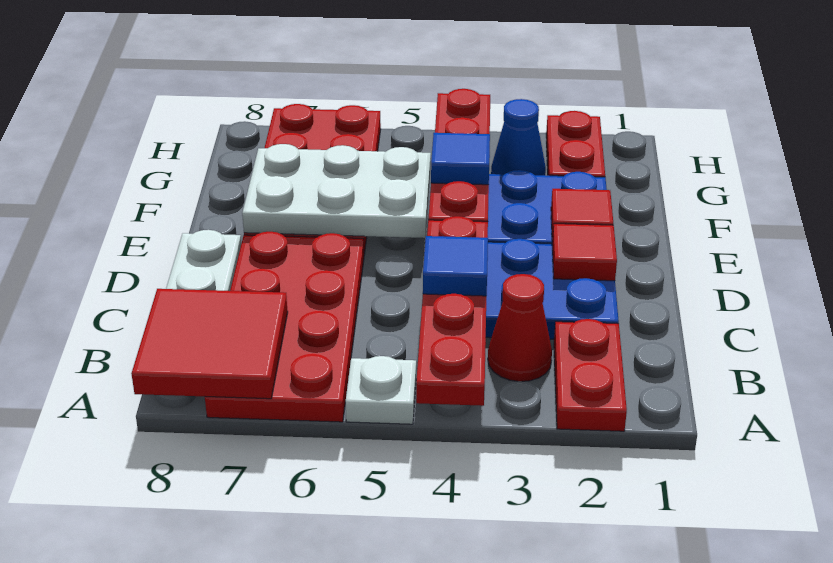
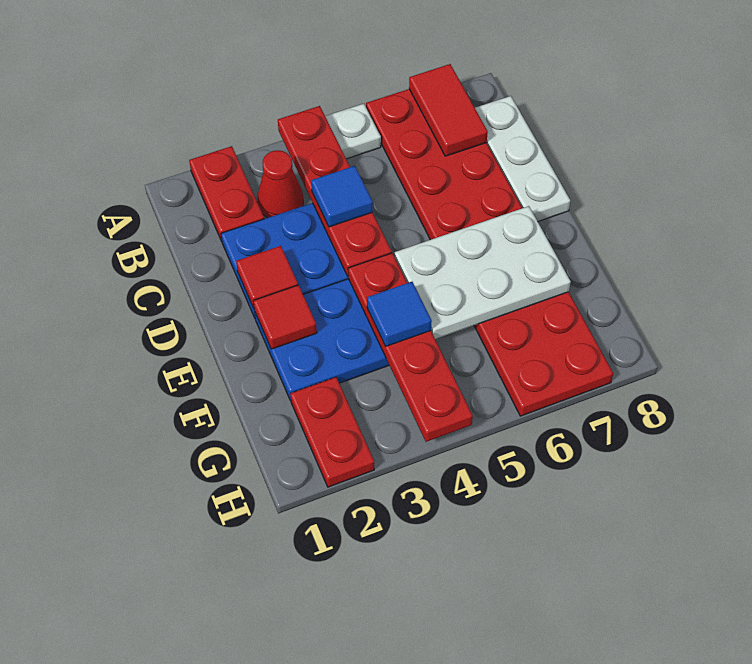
red 2x2 tile [131,289,288,399] -> red 1x2 tile [409,64,488,156]
blue 1x1 cone [491,99,546,175] -> none

